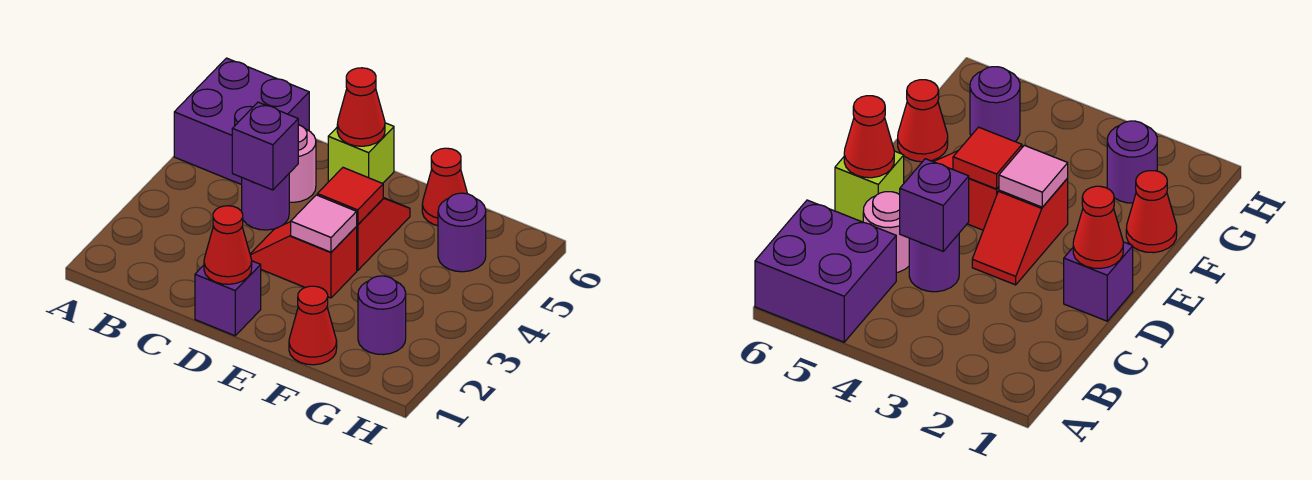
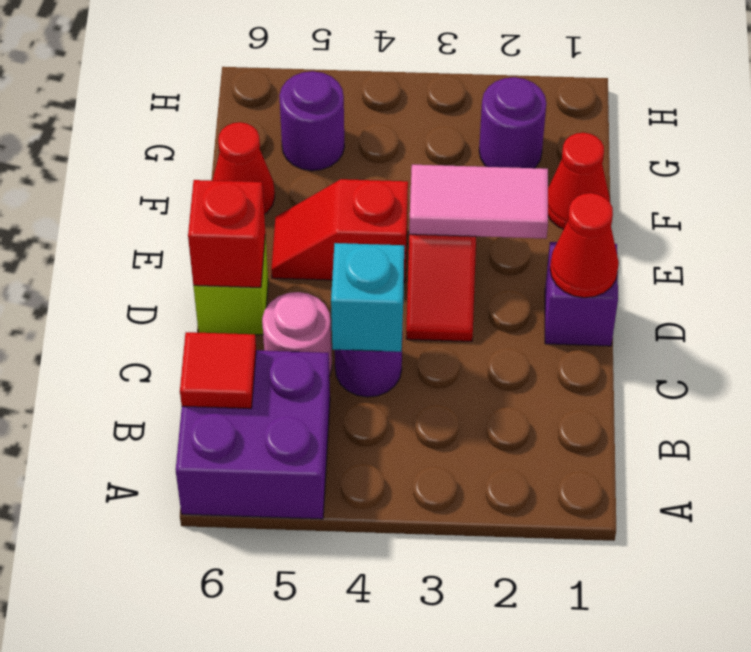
purple 1x1 brick [232,102,298,190] -> cyan 1x1 brick [331,243,404,352]
red 1x1 cone [337,68,385,146] -> red 1x1 brick [188,180,265,287]
pink 1x1 tile [291,195,357,252] -> pink 1x2 tile [409,165,548,239]
red 1x1 tile [317,168,383,225] -> red 1x1 tile moved to [180,332,256,409]

